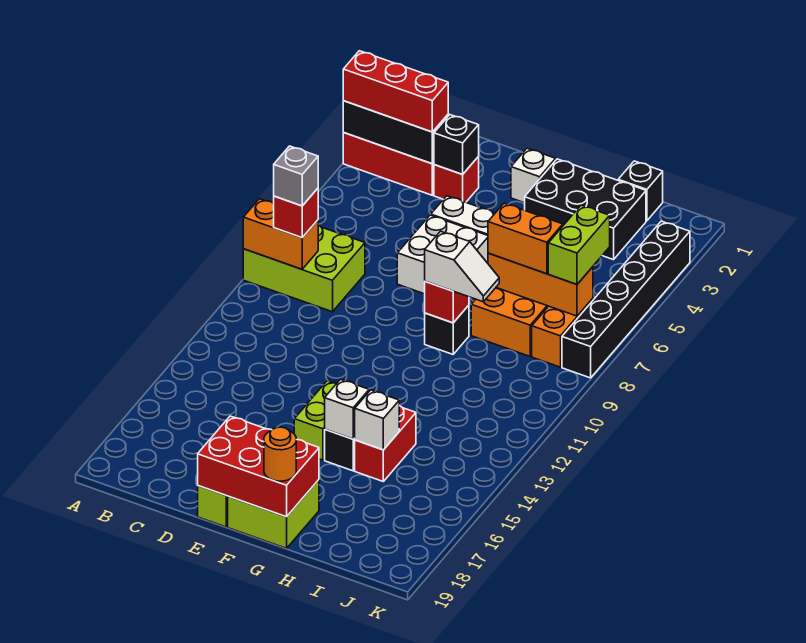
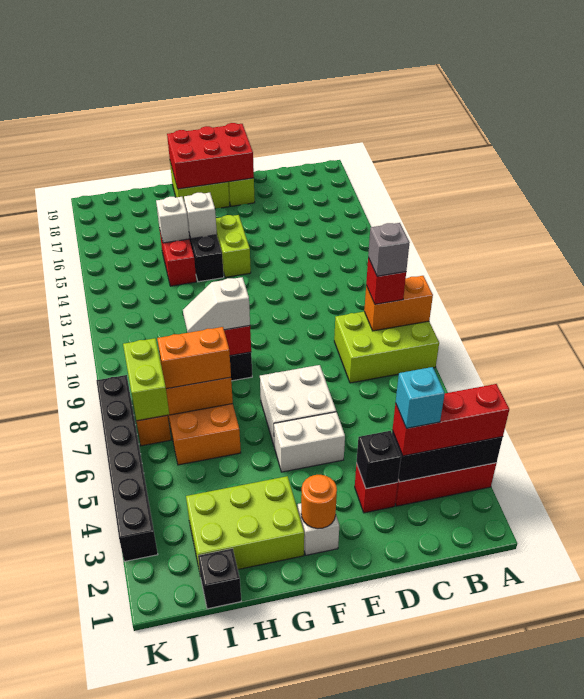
none -> cyan 1x1 brick [396,367,445,428]
black 2x3 brick [525,159,646,260] -> lime 2x3 brick [186,476,304,572]
orange 1x1 round brick [264,427,296,481] -> orange 1x1 round brick moved to [301,475,337,529]

